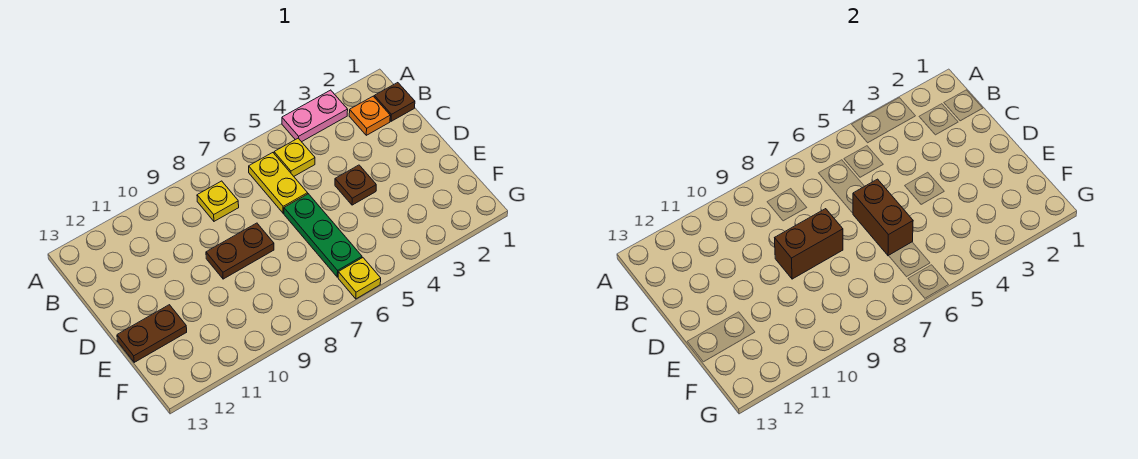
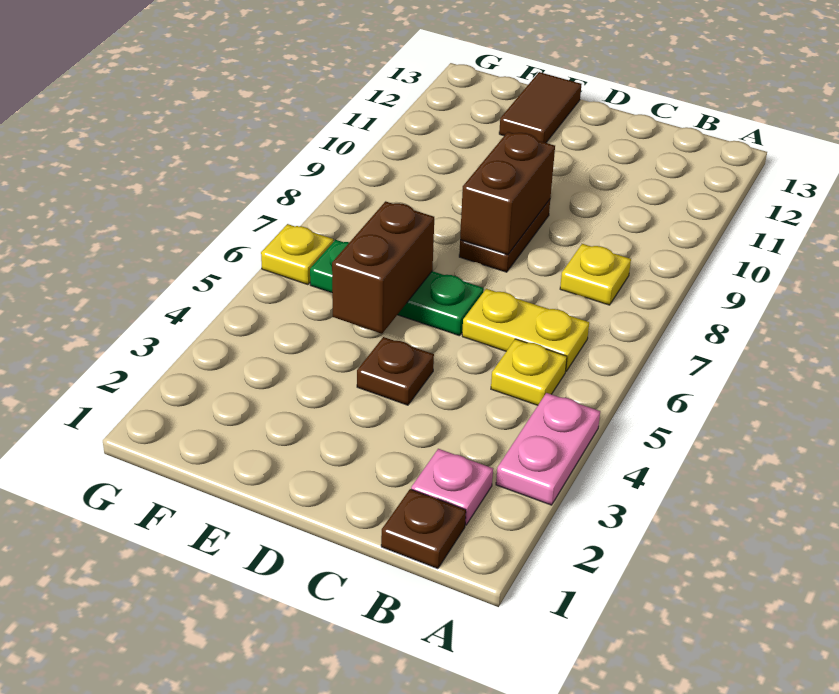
orange 1x1 plate [349,96,390,135] -> pink 1x1 plate [411,449,493,525]
brown 1x2 brick [853,179,913,256] -> brown 1x2 brick turned to [332,201,434,334]
brown 1x2 plate [117,305,187,362] -> brown 1x2 tile [499,72,582,143]

